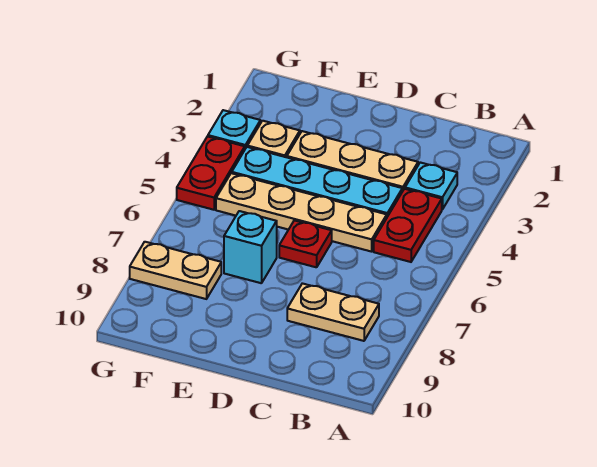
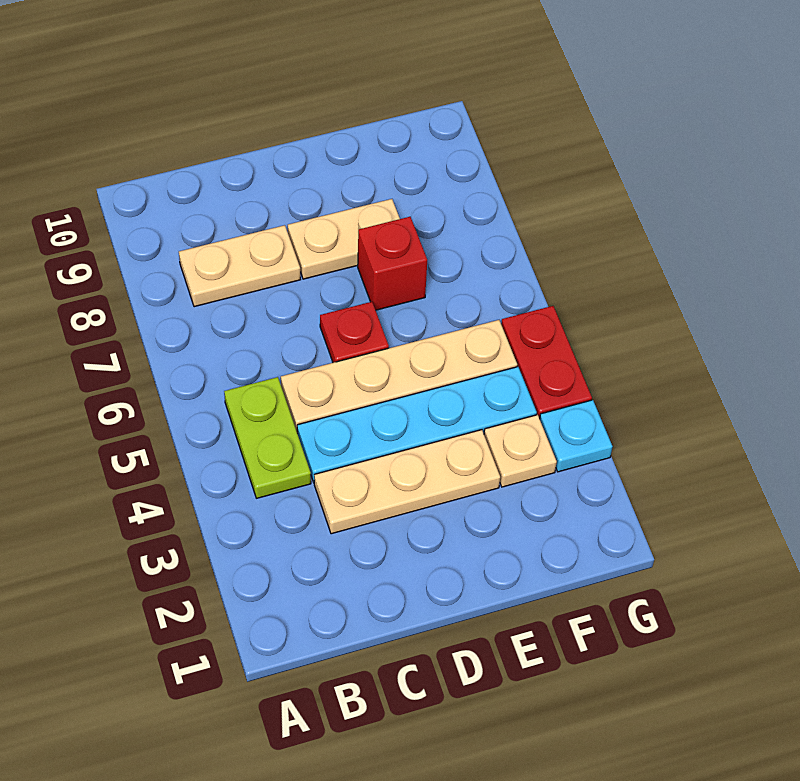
cyan 1x1 plate [405,162,457,209] -> none
red 1x2 plate [374,189,442,262] -> lime 1x2 plate [224,377,311,498]
cyan 1x1 brick [224,211,277,283] -> red 1x1 brick [358,217,427,310]
tan 1x2 plate [130,242,221,299] -> tan 1x2 plate moved to [288,199,400,279]

